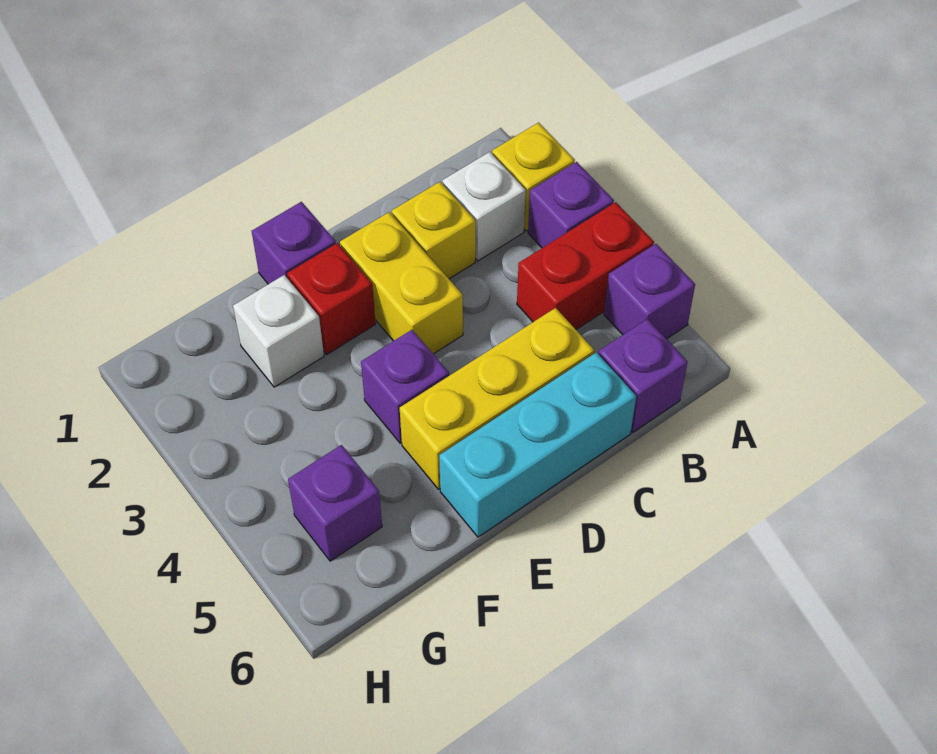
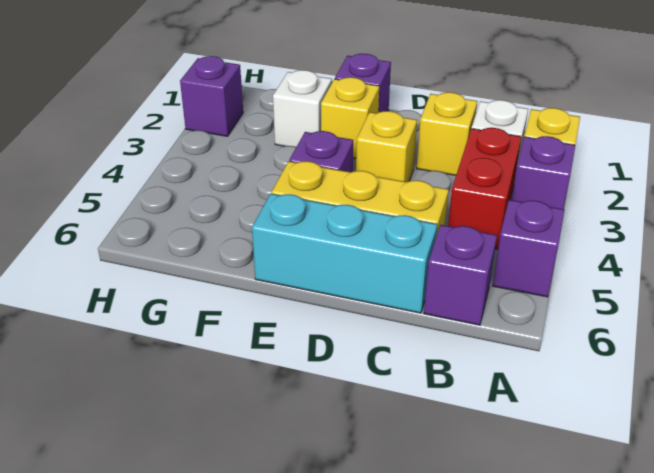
red 1x2 brick [517,202,654,329] -> red 1x2 brick turned to [448,128,521,249]
yellow 1x2 brick [340,212,463,354] -> yellow 1x1 brick [356,111,417,182]
red 1x1 brick [287,243,376,354] -> yellow 1x1 brick [321,77,379,158]
purple 1x1 brick [288,445,382,561] -> purple 1x1 brick moved to [180,56,243,136]

